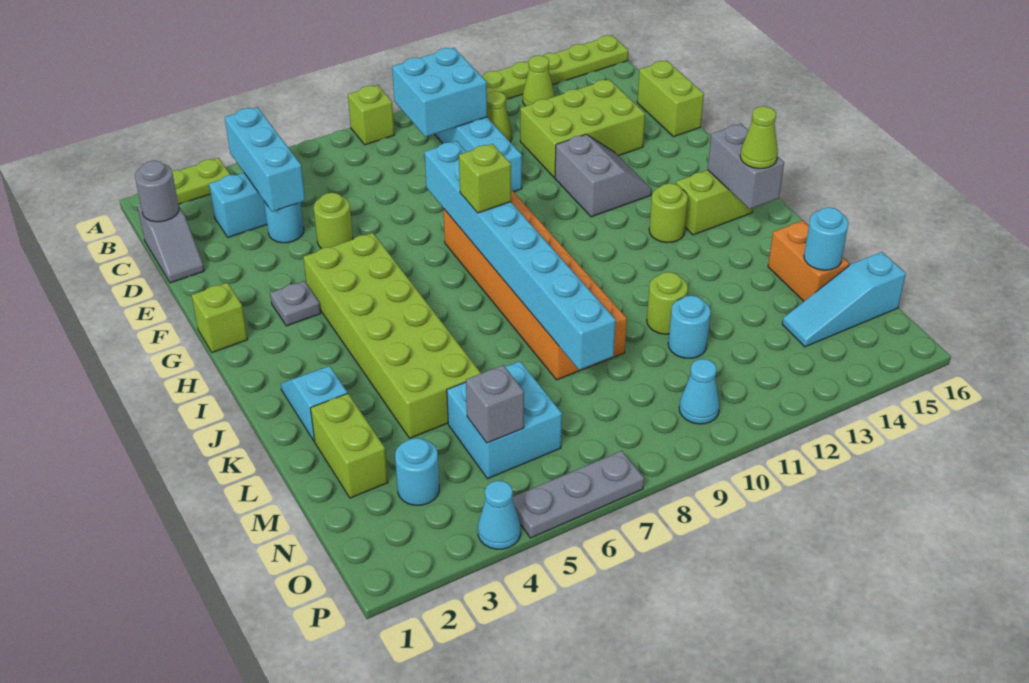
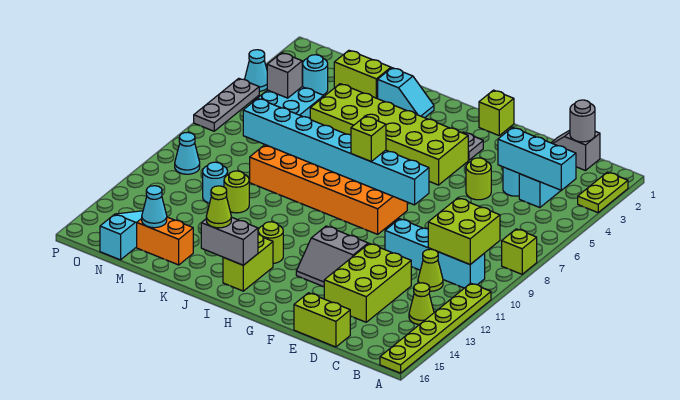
cyan 2x2 brick [392,48,487,137] -> lime 2x2 brick [428,198,500,264]
cyan 1x1 round brick [804,207,849,270] -> cyan 1x1 cone [142,186,167,228]

